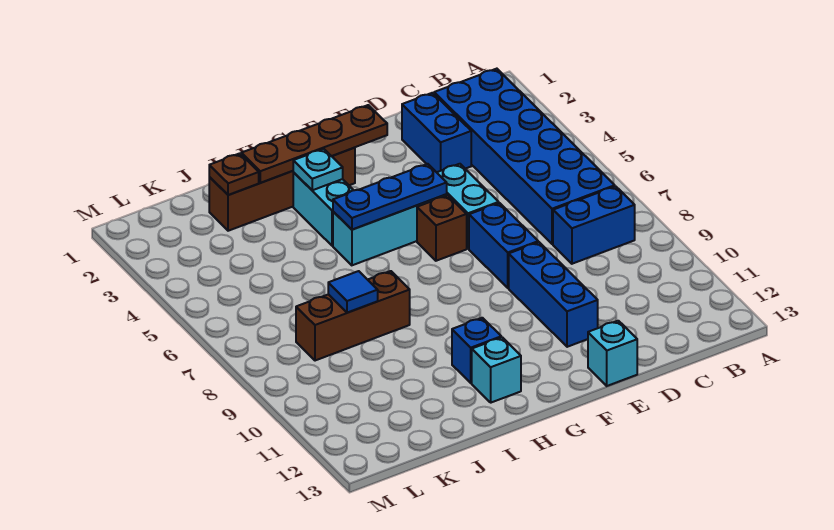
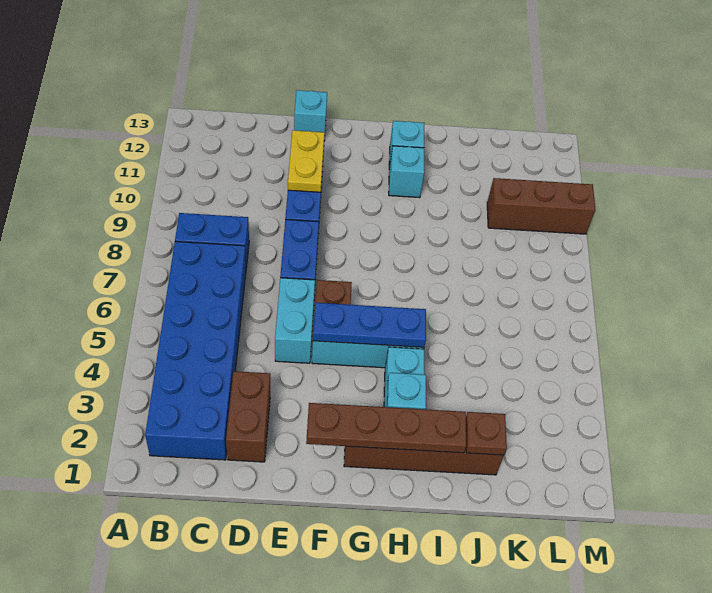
blue 1x2 brick [402,93,471,172] -> brown 1x2 brick [226,371,270,462]
none -> yellow 1x2 plate [288,130,325,192]
blue 1x1 brick [452,318,501,383] -> cyan 1x1 brick [389,146,424,198]
brown 1x3 brick [296,271,410,361] -> brown 1x3 brick moved to [487,178,596,234]
blue 1x1 tile [328,271,378,313] -> none

